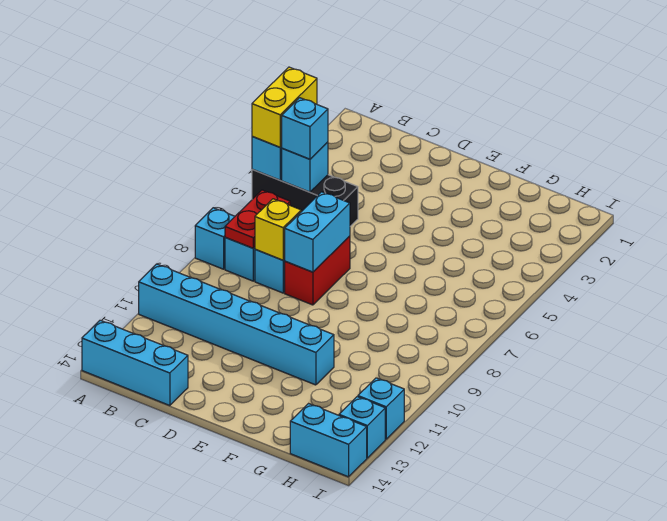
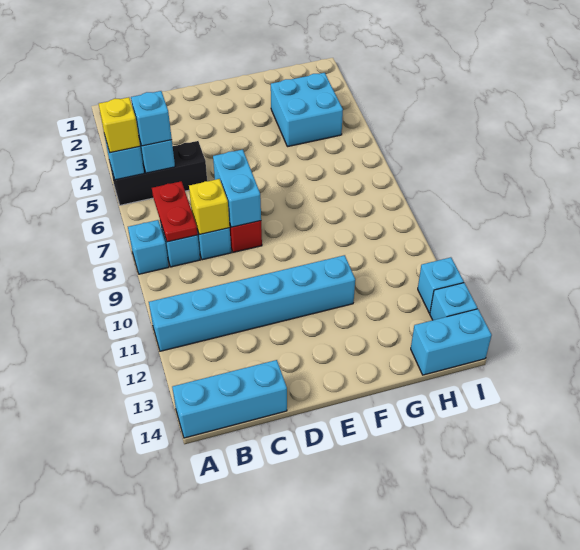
yellow 1x2 brick [252,67,317,147] -> yellow 1x1 brick [99,97,140,153]
none -> cyan 2x2 brick [271,73,343,147]

